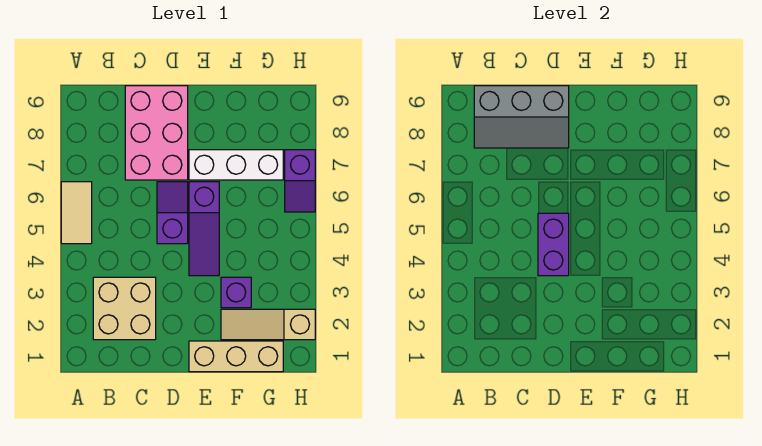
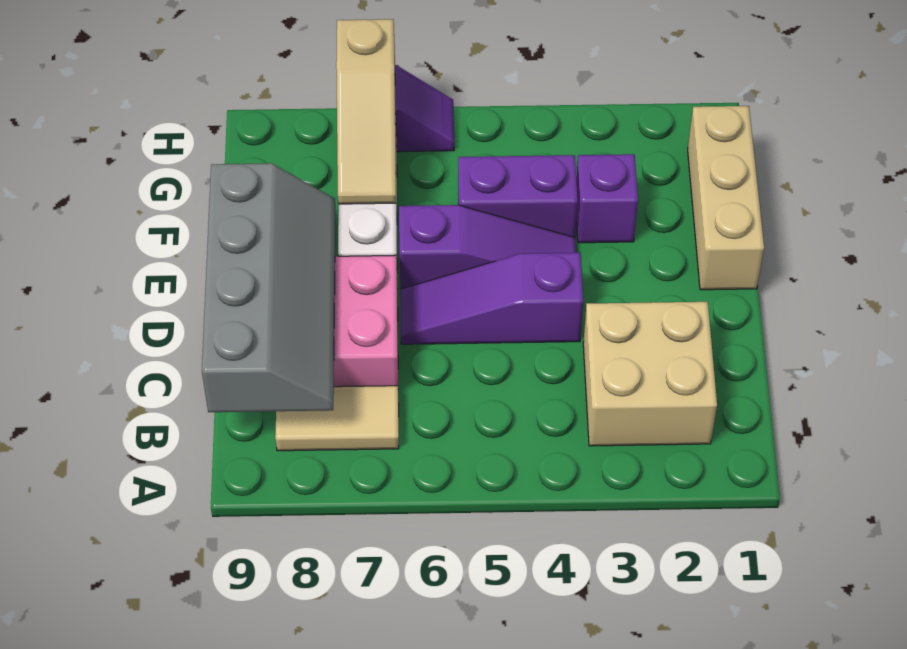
tan 1x2 tile [61,182,92,244] -> tan 1x2 tile moved to [275,386,399,451]
grey 2x3 slope [474,86,569,148] -> grey 2x4 slope [202,163,335,412]
purple 1x2 brick [538,213,569,276] -> purple 1x2 brick moved to [458,155,578,237]
purple 1x2 slope [157,182,188,244] -> purple 1x3 slope [400,253,583,344]
tan 1x3 slope [221,309,315,340] -> tan 1x3 slope moved to [336,19,396,204]

